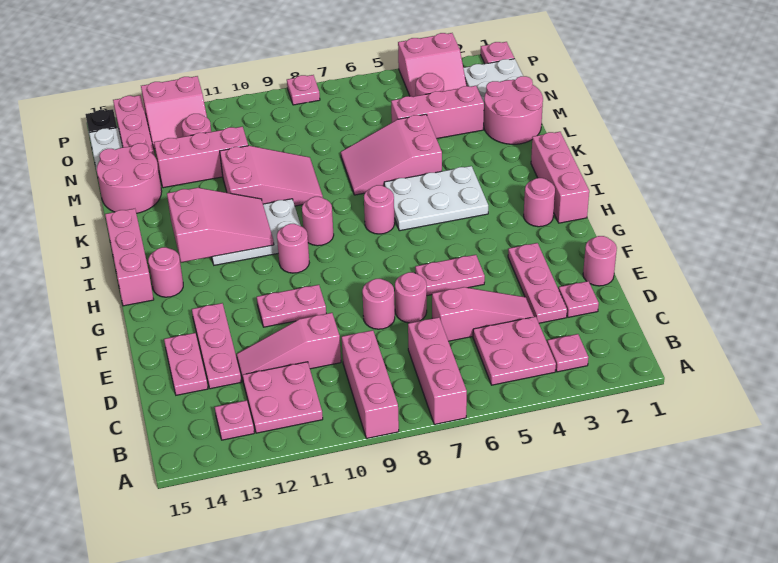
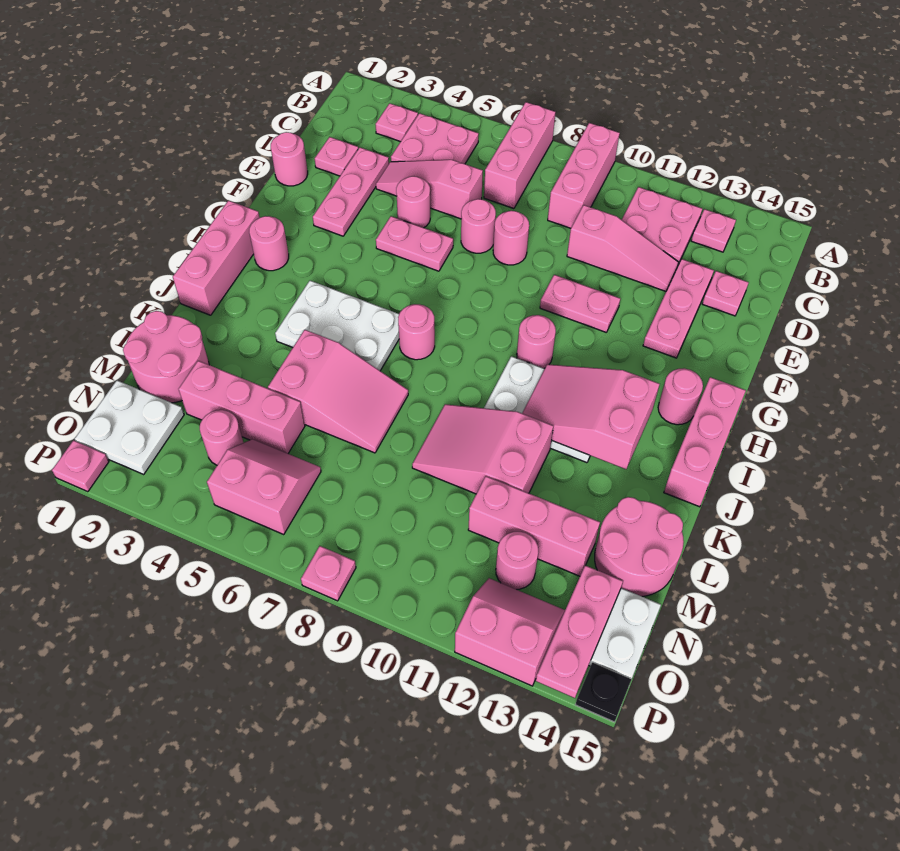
pink 1x2 plate [164,333,208,395] -> pink 1x1 plate [702,271,749,316]
pink 1x1 round brick [302,197,334,246] -> pink 1x1 round brick moved to [396,176,430,228]
pink 2x2 slope [398,33,467,97] -> pink 2x2 slope moved to [207,439,321,534]

